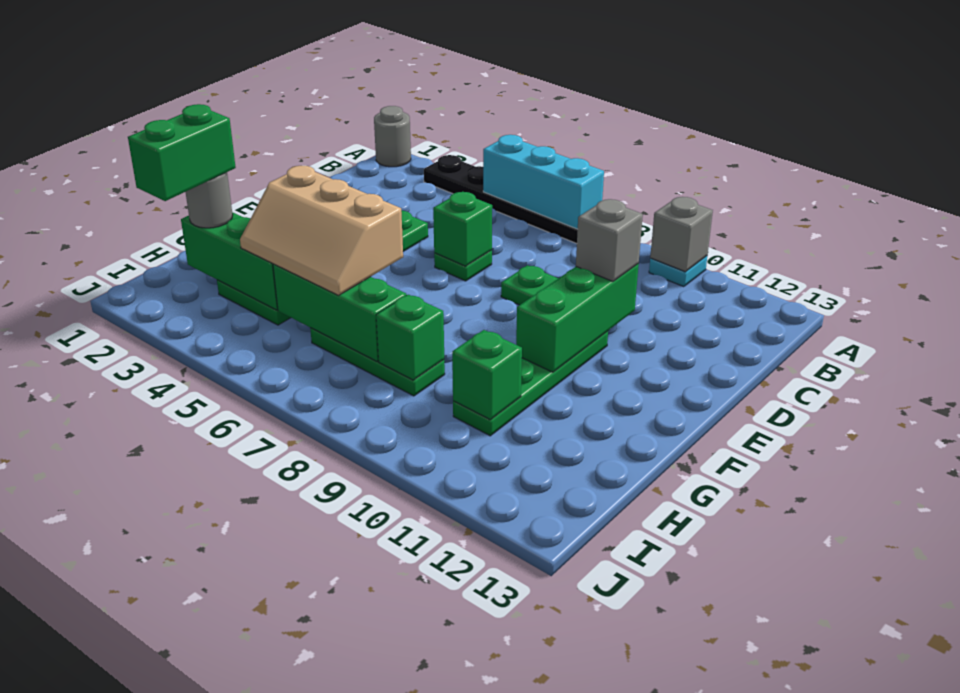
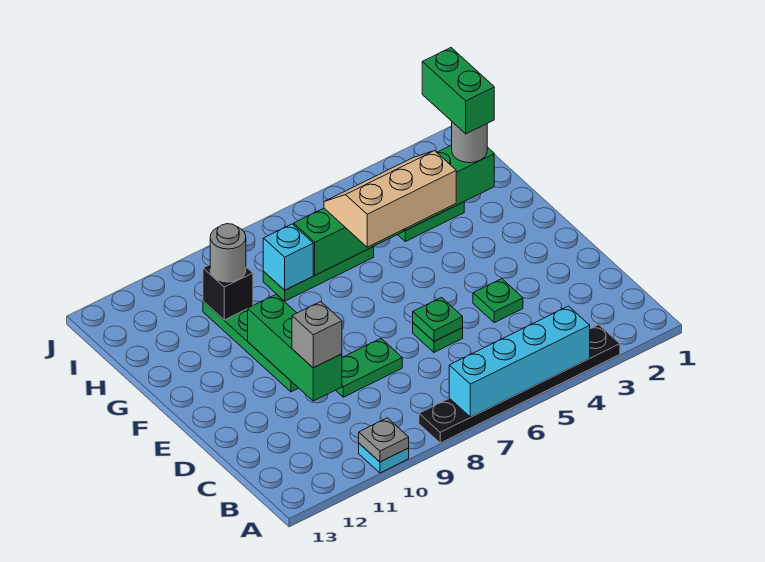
grey 1x1 round brick [374,106,411,167] -> grey 1x1 round brick moved to [210,224,246,282]
cyan 1x3 brick [483,135,604,229] -> cyan 1x4 brick [449,306,590,417]
grey 1x1 brick [650,197,713,272] -> grey 1x1 plate [359,418,409,462]
green 1x1 brick [433,192,492,266] -> green 1x1 plate [413,297,463,341]
green 1x1 brick [376,295,444,380] -> cyan 1x1 brick [263,224,313,290]
green 1x1 brick [452,330,522,420] -> black 1x1 brick [203,265,253,320]

